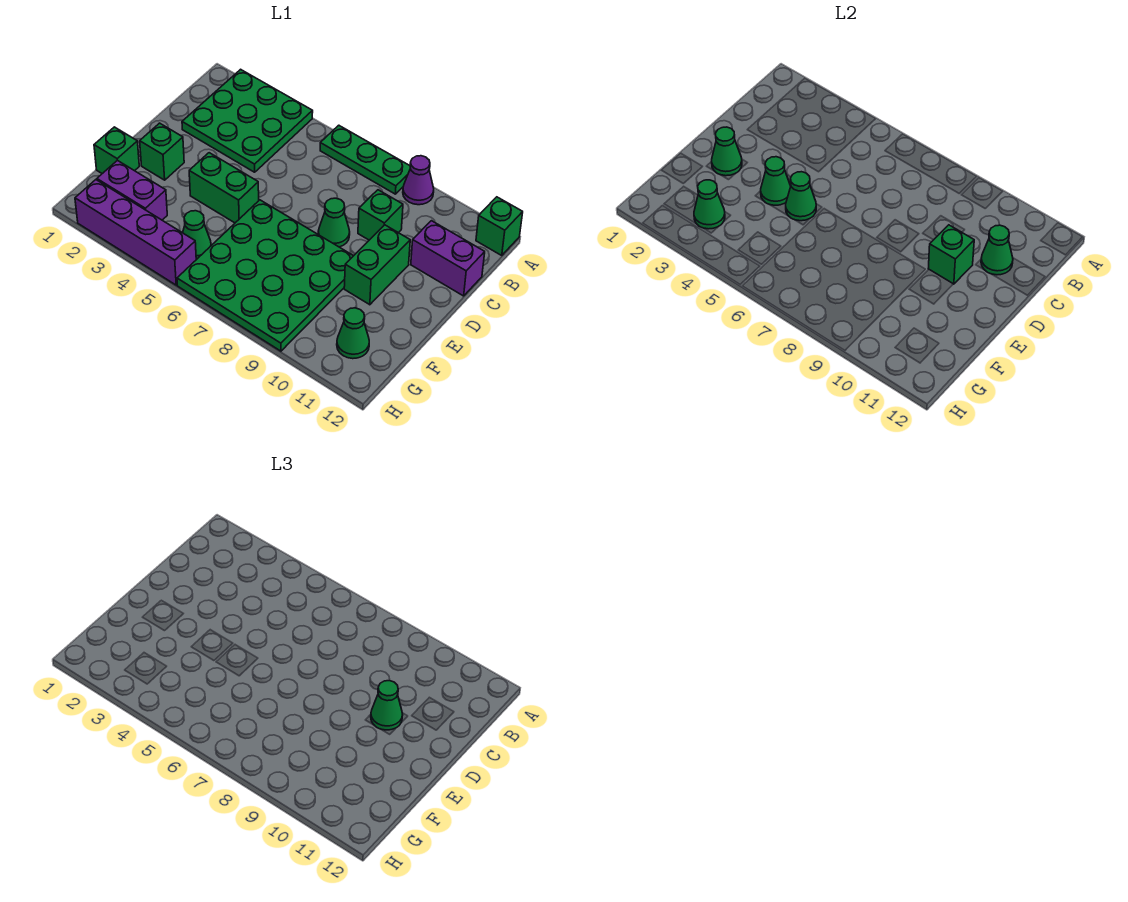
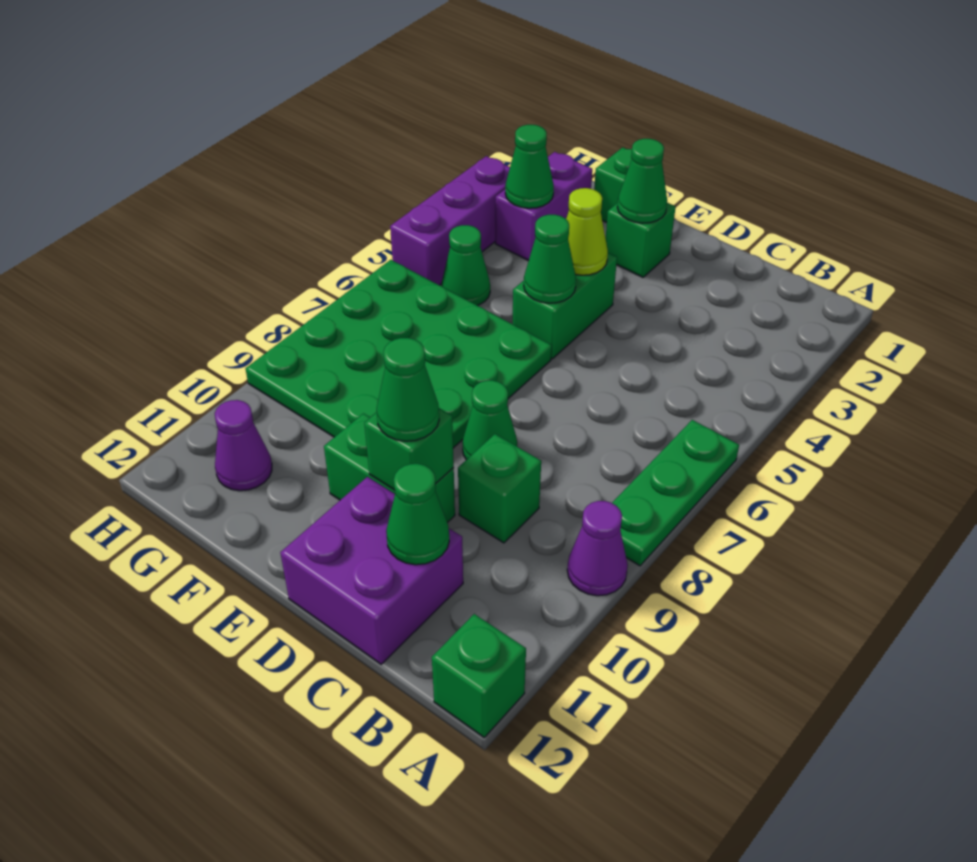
green 3x3 plate [182,69,313,172] -> none
purple 1x2 brick [411,221,485,296] -> purple 2x2 brick [280,477,463,664]
green 1x1 cone [761,157,791,205] -> lime 1x1 cone [566,188,608,275]
green 1x1 cone [337,308,369,359] -> purple 1x1 cone [215,400,272,491]
purple 1x4 brick [75,180,196,285] -> purple 1x3 brick [390,156,510,285]

